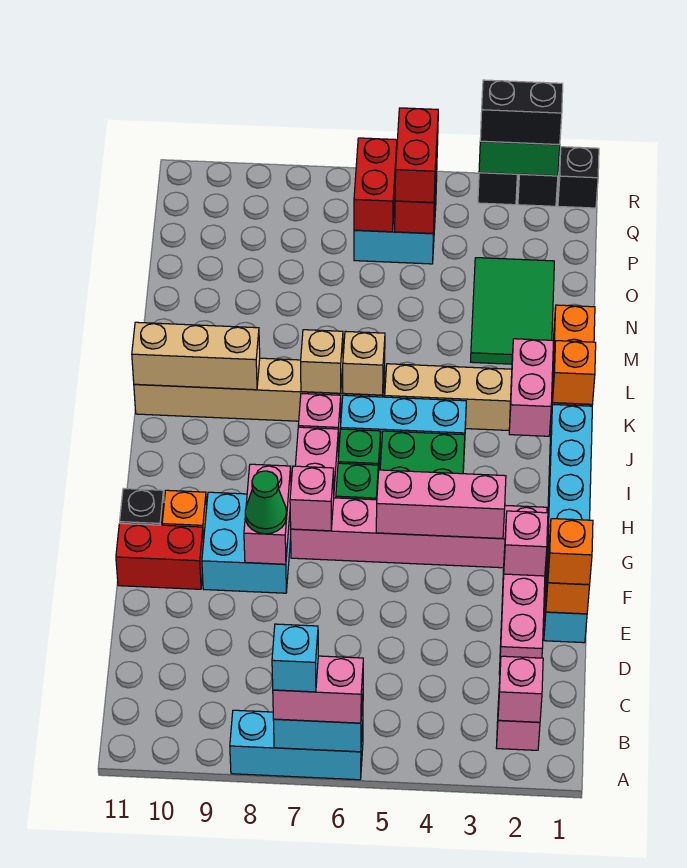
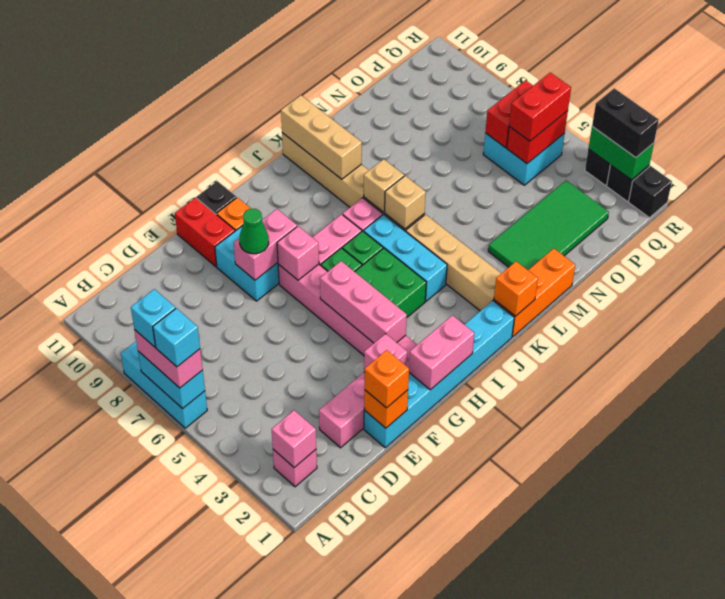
none -> cyan 1x1 brick [153,308,200,367]
pink 1x2 brick [509,339,554,436] -> pink 1x2 brick moved to [409,315,474,390]
green 2x3 tile [471,258,554,364] -> green 2x4 tile [488,180,609,270]

